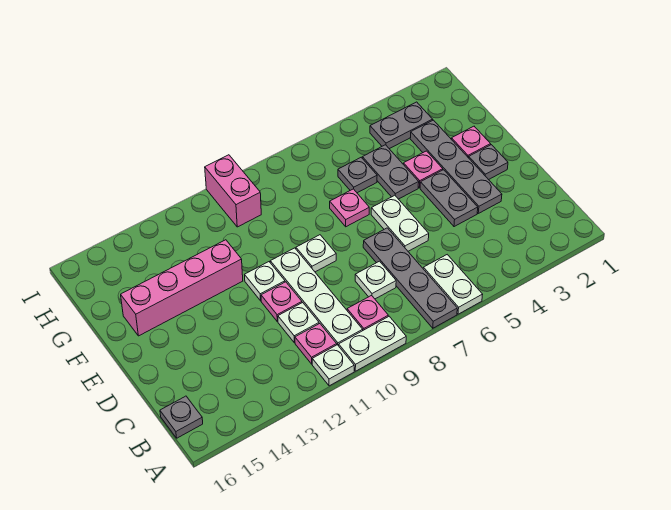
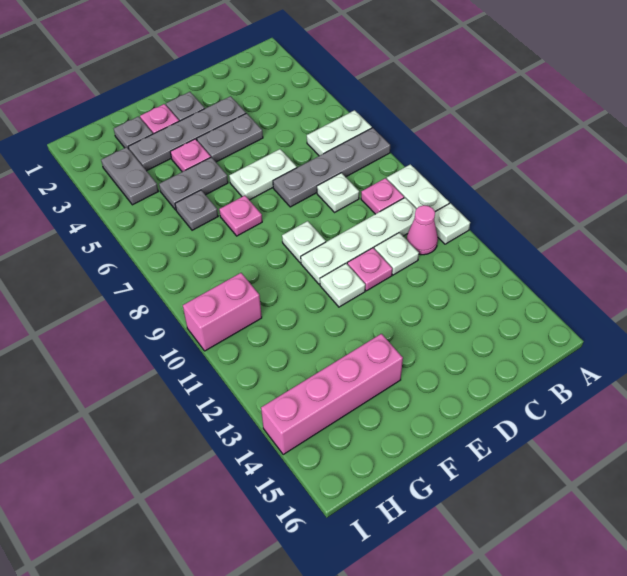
pink 1x1 plate [295,324,337,364] -> pink 1x1 cone [407,205,438,255]
grey 1x1 plate [160,396,203,438] -> grey 1x1 plate moved to [114,116,153,149]
pink 1x4 brick [121,240,243,336] -> pink 1x4 brick turned to [261,334,403,455]

